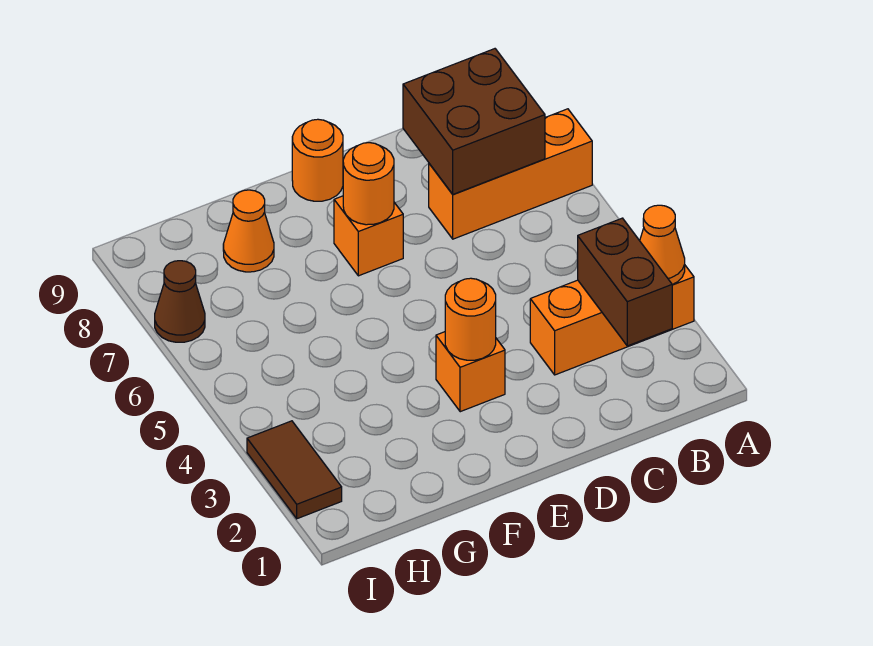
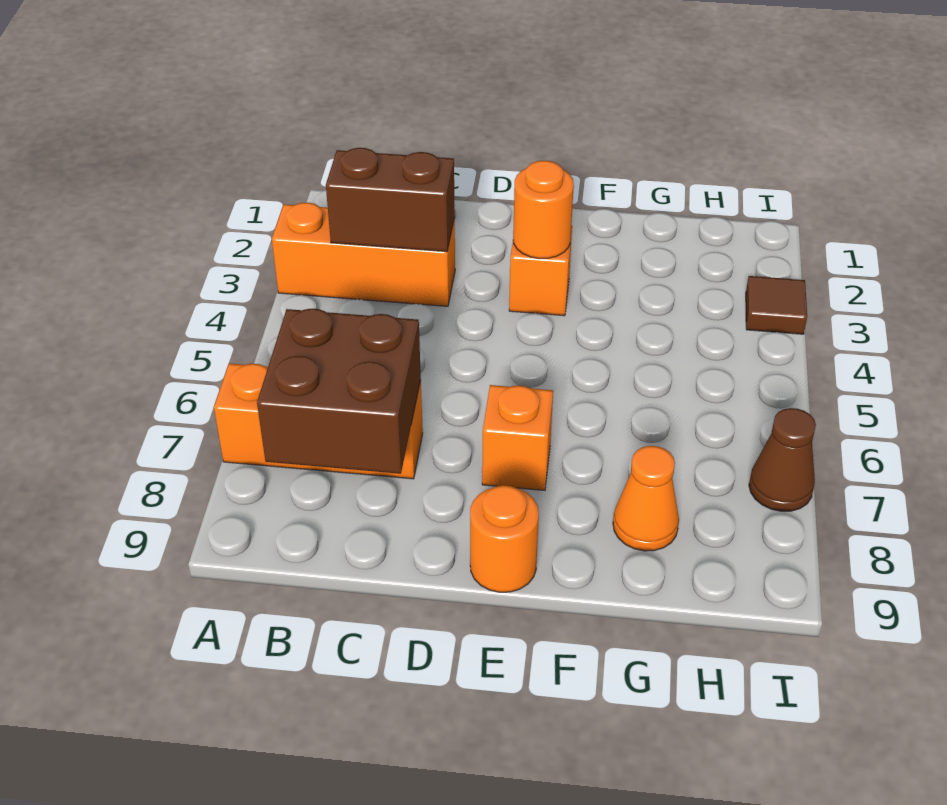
orange 1x1 cone [640,205,685,285] -> none
brown 1x2 brick [578,218,672,346] -> brown 1x2 brick turned to [326,148,455,252]
orange 1x1 round brick [343,143,394,225] -> none
brown 1x2 tile [247,421,342,519] -> brown 1x1 tile [746,276,807,334]

